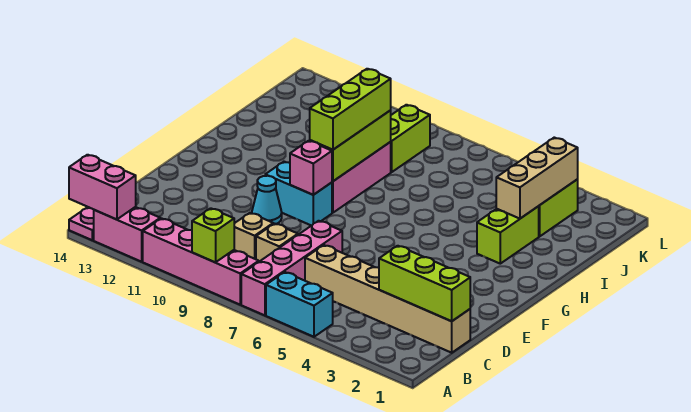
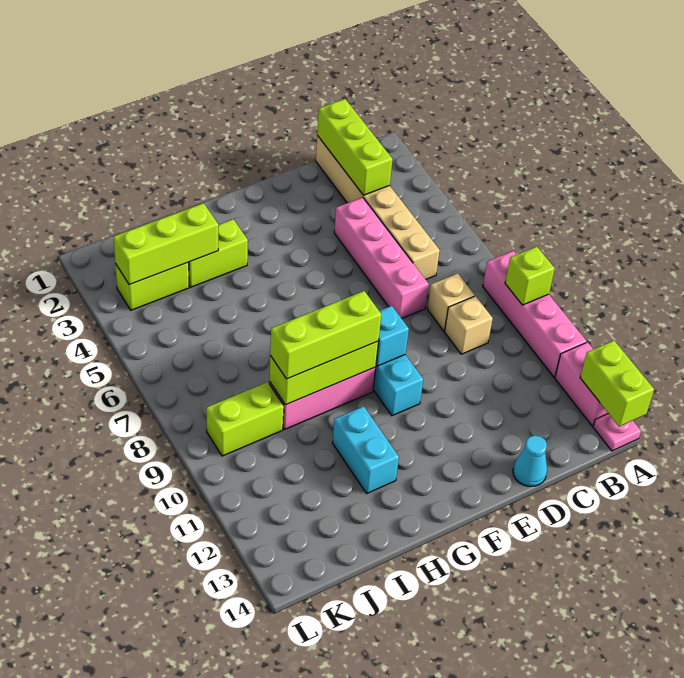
cyan 1x2 brick [266,272,333,337] -> cyan 1x2 brick moved to [333,406,399,493]
pink 1x4 brick [241,221,342,315] -> pink 1x4 brick turned to [334,197,429,319]
pink 1x2 brick [69,155,136,220] -> lime 1x2 brick [580,341,654,427]
cyan 1x1 cone [252,176,282,224] -> cyan 1x1 cone moved to [513,435,547,486]
pink 1x1 brick [290,141,332,195] -> cyan 1x1 brick [376,306,409,366]
tan 1x3 brick [496,138,578,219] -> lime 1x3 brick [114,203,218,285]

